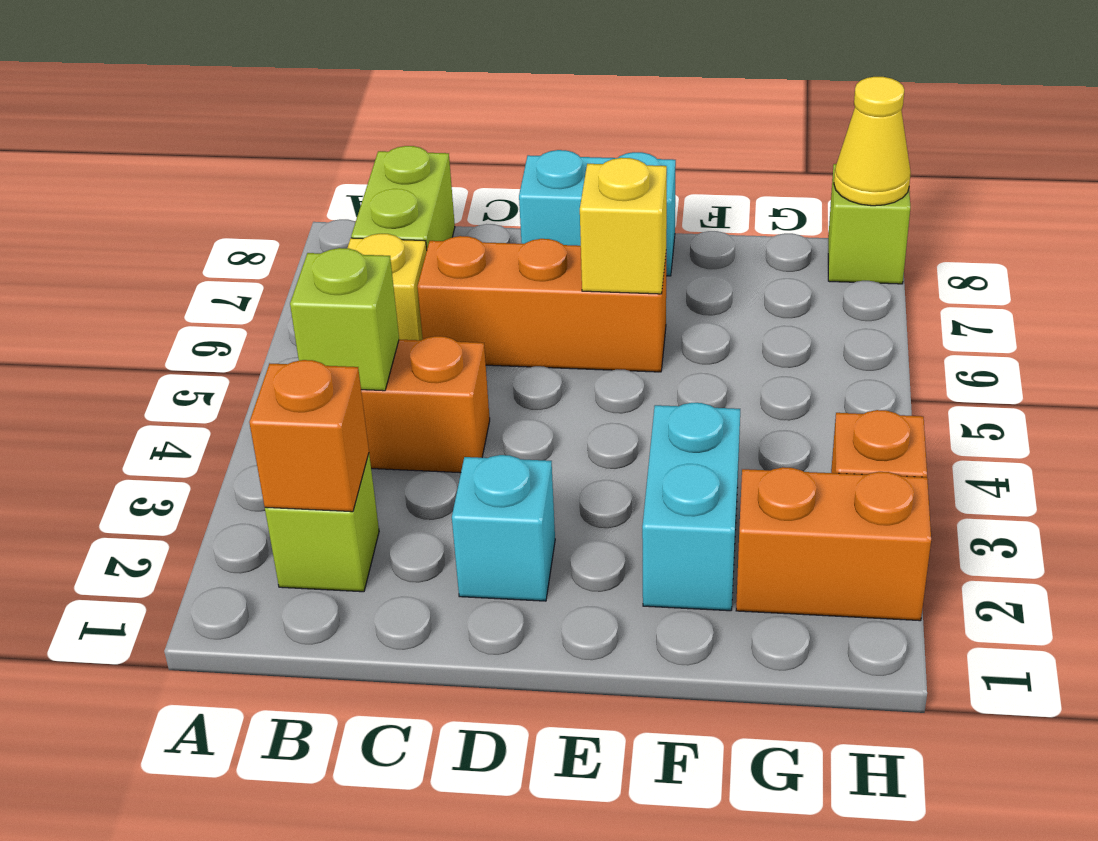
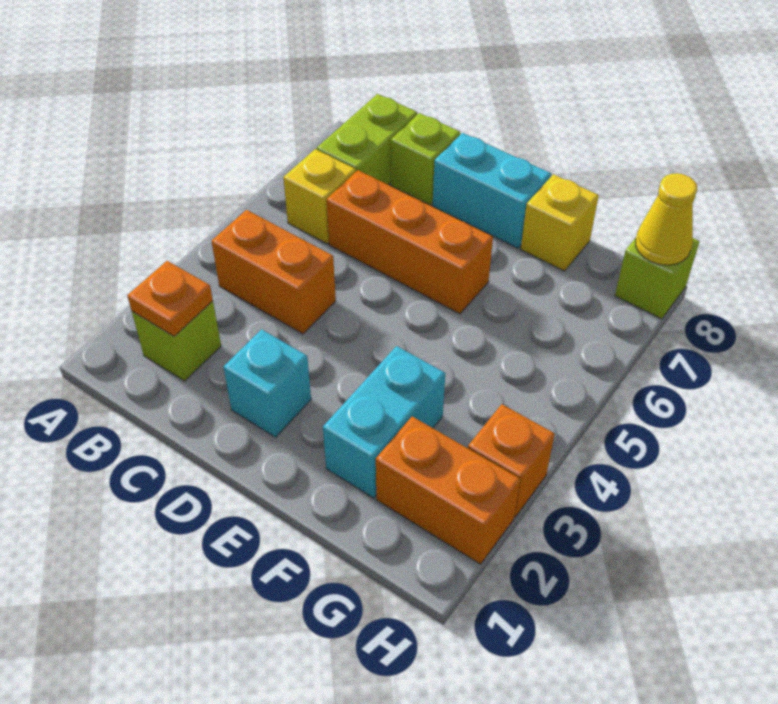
orange 1x1 brick [249,360,369,512] -> orange 1x1 plate [127,261,213,336]
lime 1x1 brick [290,248,399,391] -> lime 1x1 brick moved to [391,113,460,205]
yellow 1x1 brick [580,158,667,294] -> yellow 1x1 brick moved to [521,174,599,271]

